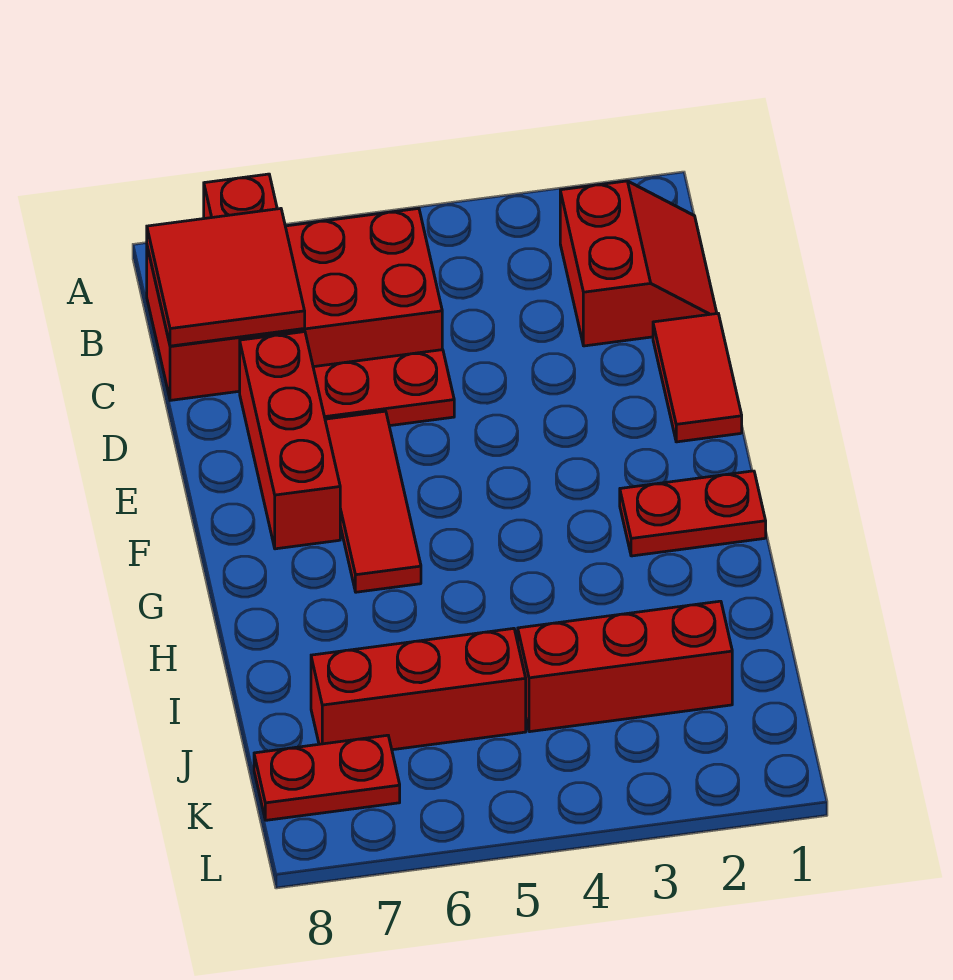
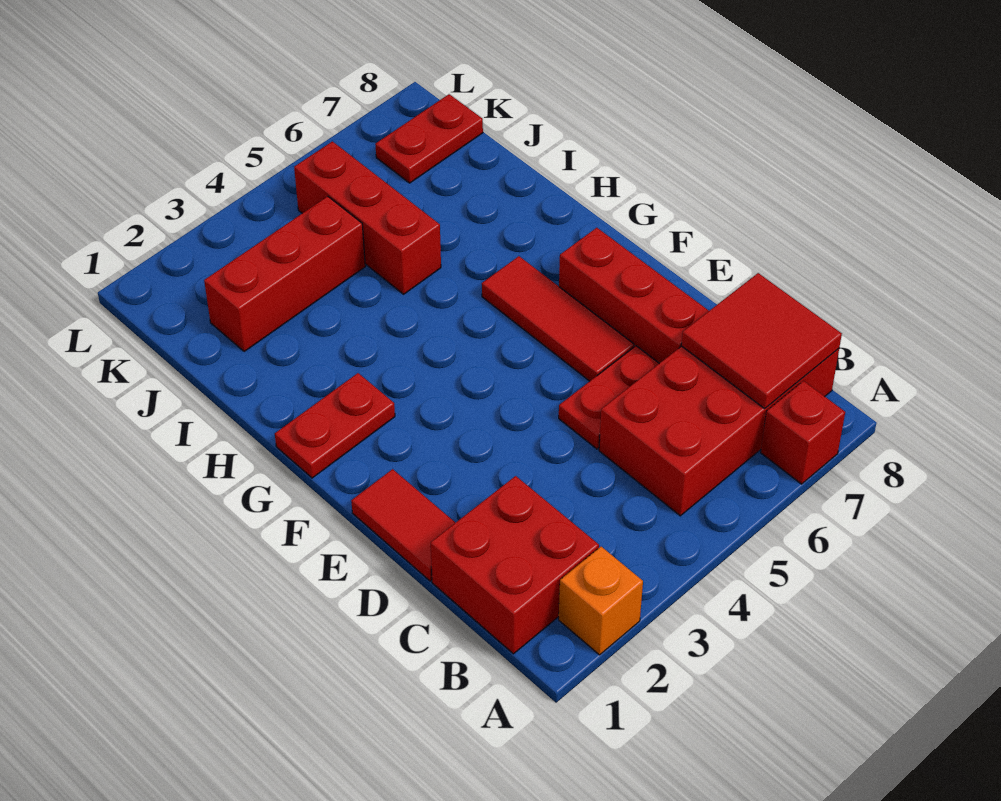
none -> orange 1x1 brick [559,547,643,655]
red 2x2 slope [560,181,717,346] -> red 2x2 brick [431,476,599,654]
red 1x3 brick [311,628,526,750] -> red 1x3 brick turned to [294,141,441,294]

